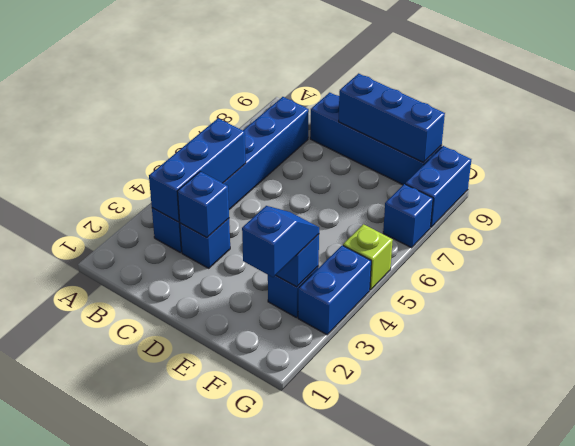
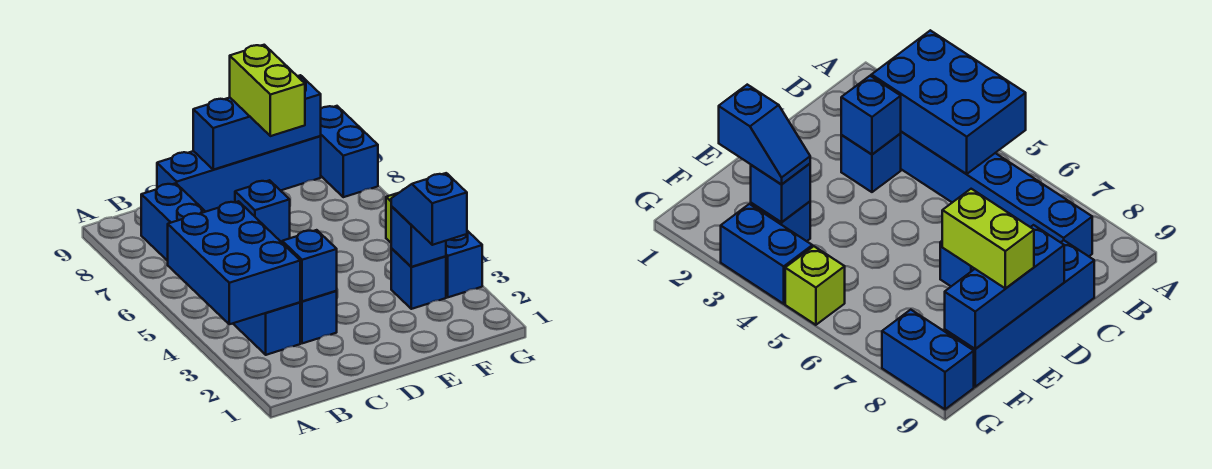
blue 1x3 brick [149,118,246,222] -> blue 2x3 brick [168,201,300,324]
none -> lime 1x2 brick [230,45,305,136]
blue 1x1 brick [383,184,433,248] -> blue 1x1 brick moved to [235,180,290,242]

